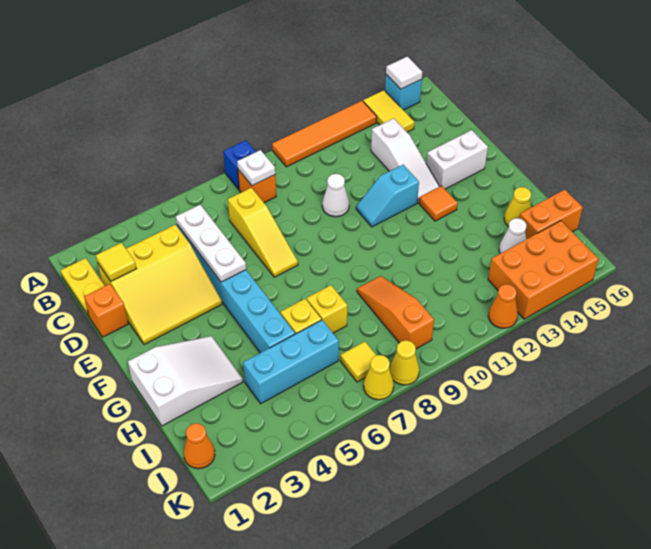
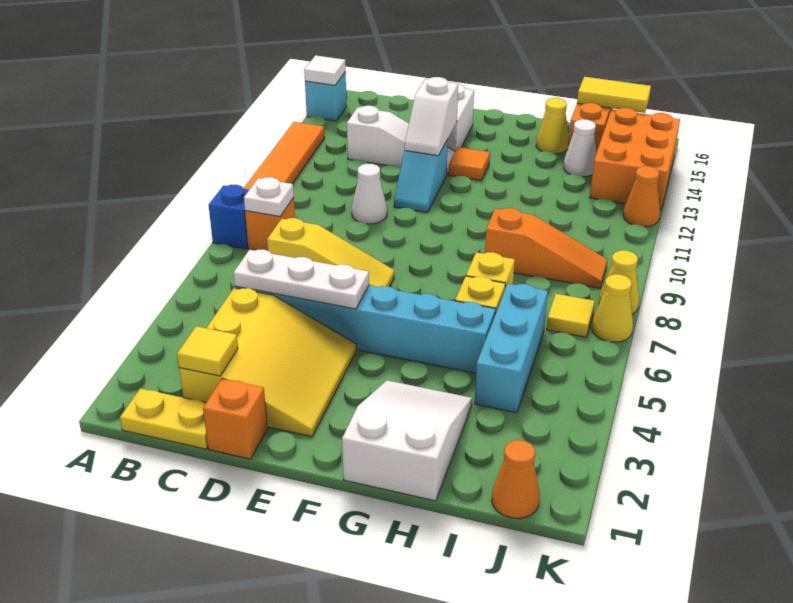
yellow 1x2 tile [363,90,414,132] -> yellow 1x2 tile moved to [577,77,651,113]
none -> white 1x2 slope [405,77,458,156]
orange 1x3 slope [357,276,434,349] -> orange 1x3 slope turned to [485,208,607,288]

